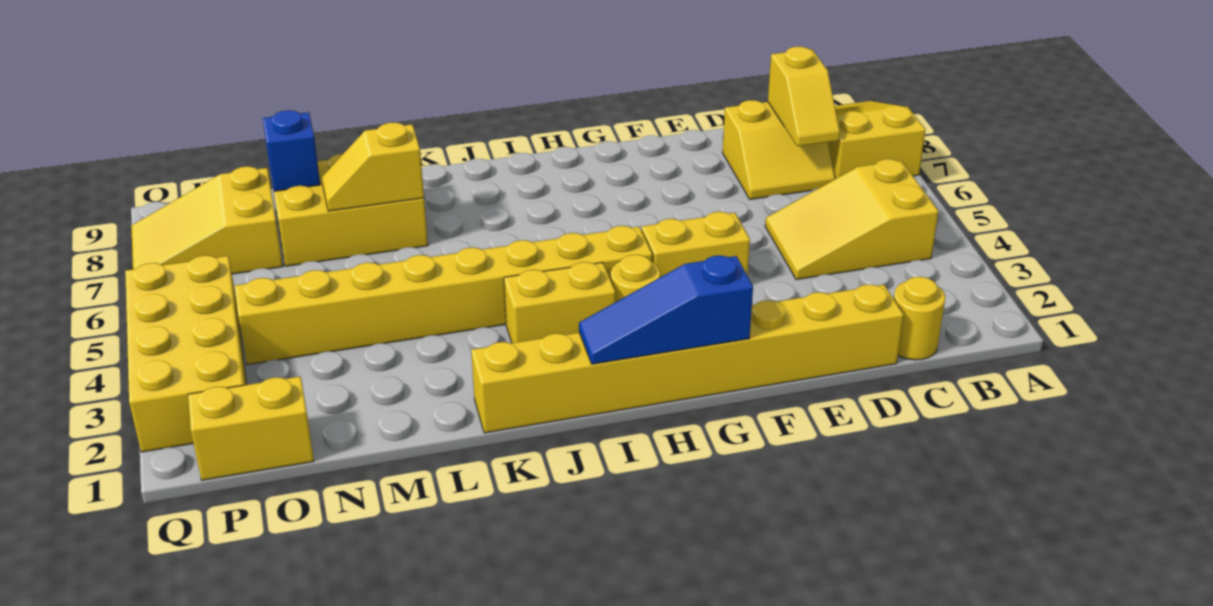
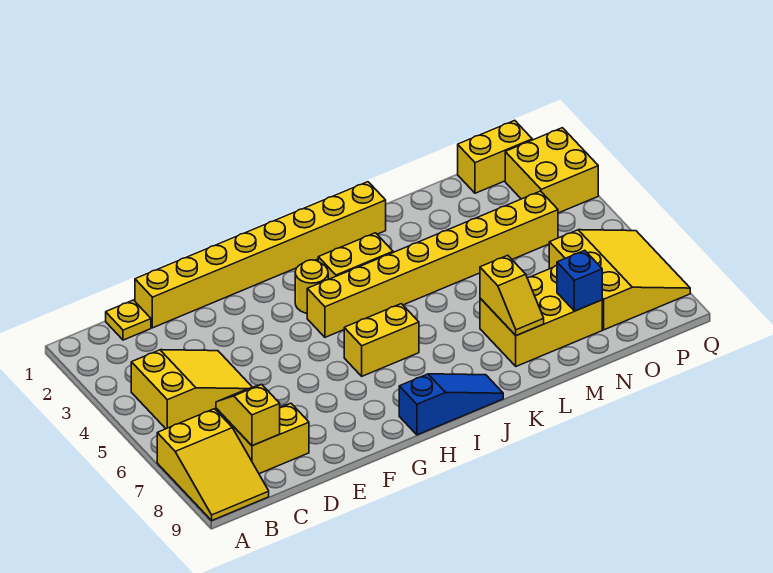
yellow 1x1 round brick [894,277,945,360] -> yellow 1x1 plate [106,300,151,340]
yellow 1x2 brick [642,212,750,277] -> yellow 1x2 brick moved to [344,304,419,376]
blue 1x3 slope [579,256,753,364] -> blue 1x3 slope moved to [399,374,503,435]
yellow 1x2 slope [322,123,424,211] -> yellow 1x2 slope turned to [480,255,544,336]
yellow 2x3 slope [131,166,283,274] -> yellow 3x3 slope [549,230,690,330]
yellow 2x4 brick [125,255,247,452] -> yellow 2x2 brick [505,128,598,213]

